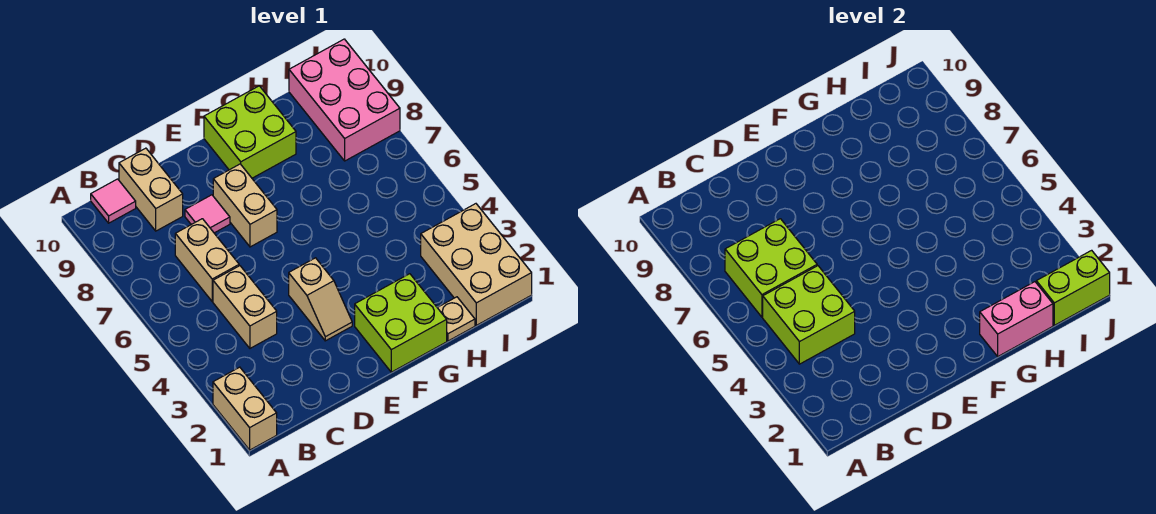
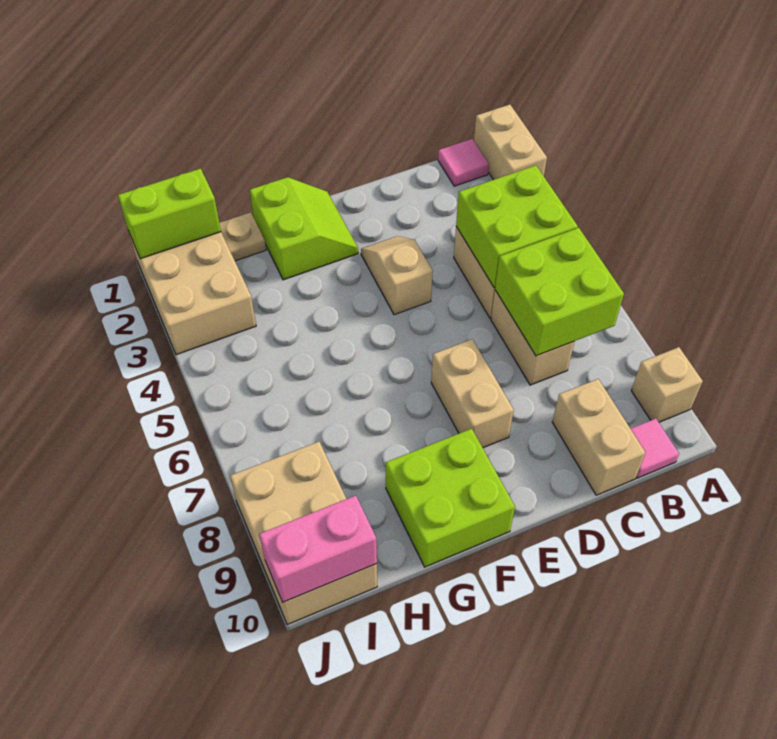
none -> tan 1x1 brick [631,347,703,422]
pink 1x1 tile [185,195,230,233] -> pink 1x1 tile moved to [438,139,489,186]
lime 2x2 brick [355,274,447,372] -> lime 2x2 slope [250,177,358,280]
pink 1x2 brick [980,282,1053,356] -> pink 1x2 brick moved to [259,496,377,602]
pink 2x3 brick [289,39,400,161] -> tan 2x3 brick [230,442,377,625]

